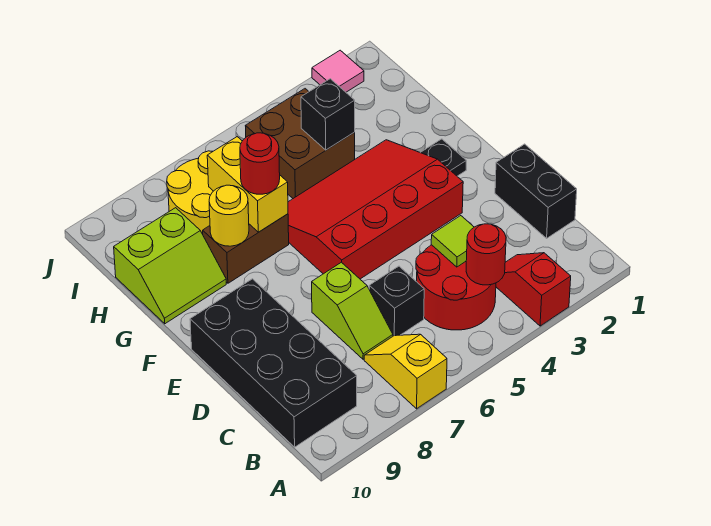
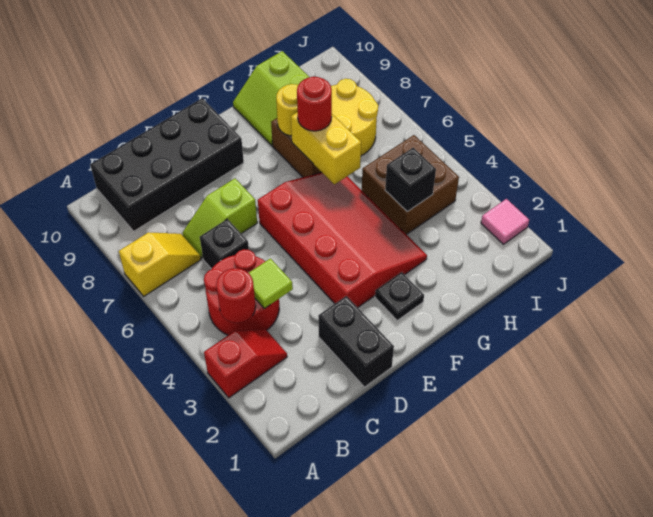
black 1x2 brick [495,144,577,238] -> black 1x2 brick turned to [318,296,394,387]
yellow 1x2 brick [207,137,288,232] -> yellow 1x2 brick turned to [291,112,361,184]

